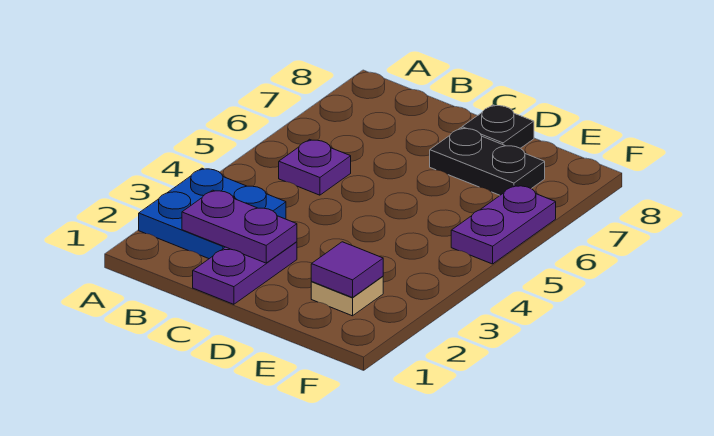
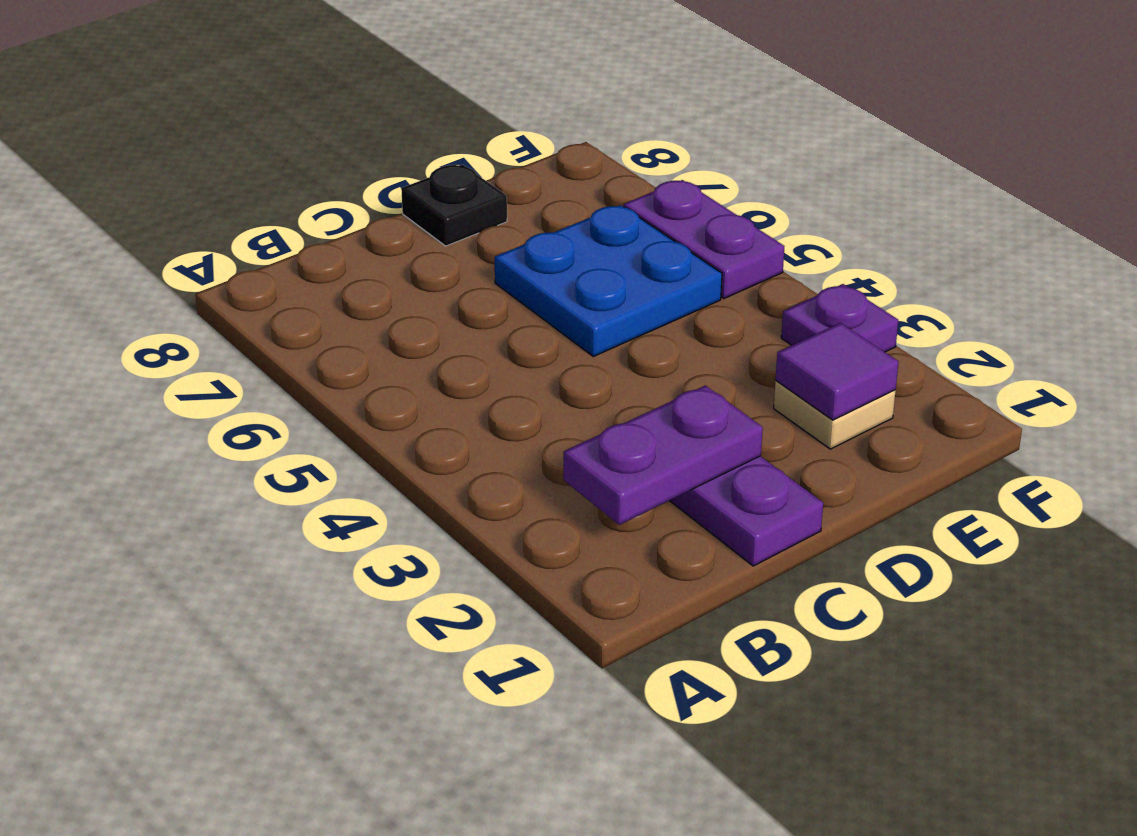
blue 2x2 plate [139,168,286,259] -> blue 2x2 plate moved to [495,205,722,356]
purple 1x1 plate [279,139,351,195] -> purple 1x1 plate moved to [781,284,898,352]
black 1x2 plate [430,128,545,195] -> none

